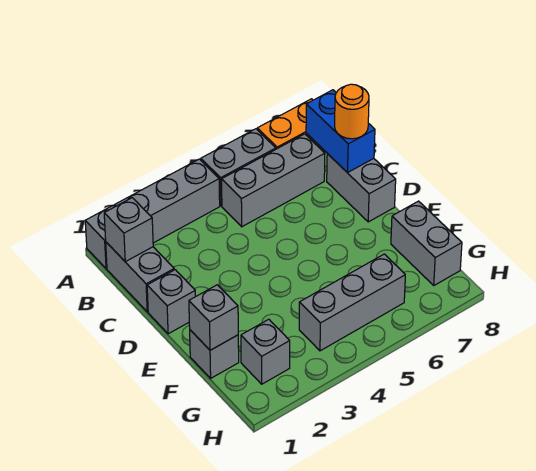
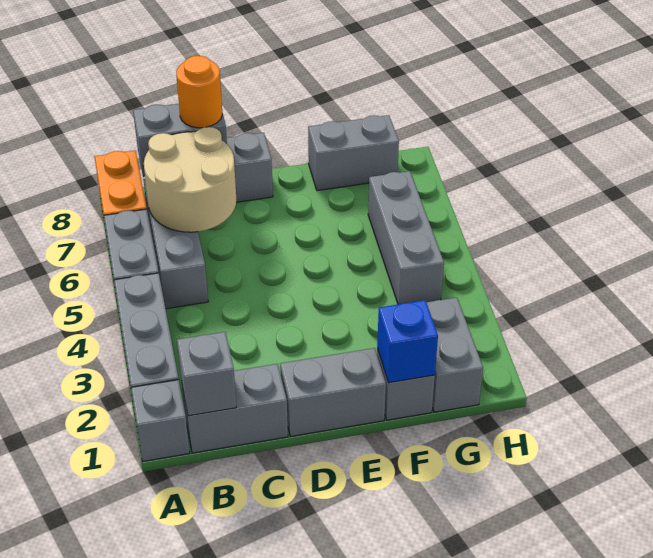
none -> tan 2x2 round brick [144,127,236,232]
blue 1x2 brick [306,90,375,173] -> grey 1x2 brick [133,104,227,177]
grey 1x1 brick [147,270,196,334] -> grey 1x2 brick [280,348,386,436]
grey 1x1 brick [189,285,238,350] -> blue 1x1 brick [377,300,438,383]
grey 1x1 brick [241,319,290,384] -> grey 1x2 brick [427,298,483,412]

